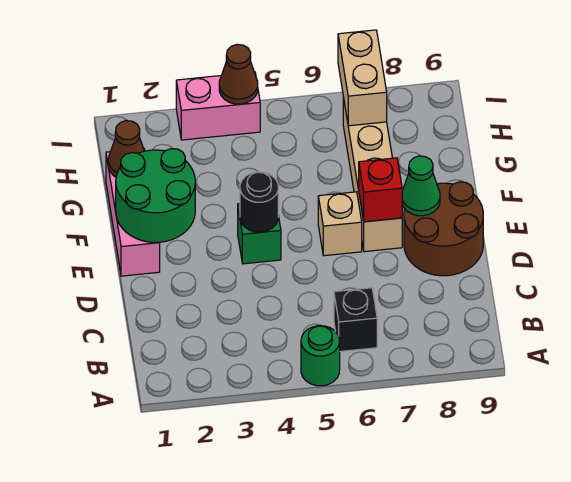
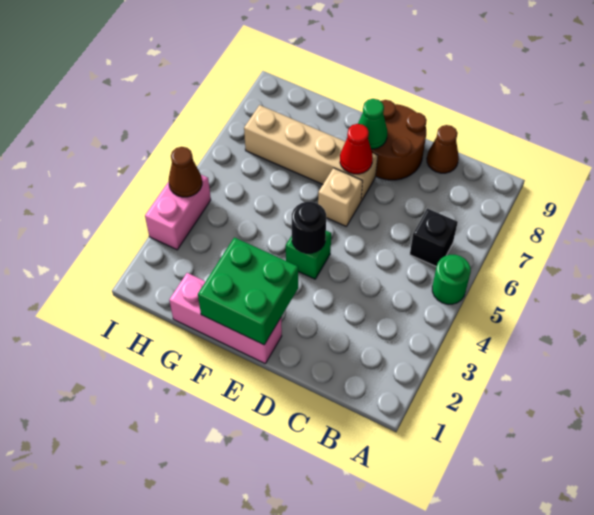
green 2x2 round brick [116,149,195,243] -> green 2x2 brick [198,237,298,345]
red 1x1 brick [359,158,402,222] -> red 1x1 cone [340,124,373,174]
brown 1x1 cone [108,121,144,177] -> brown 1x1 cone moved to [427,125,459,173]
tan 1x2 brick [338,30,387,126] -> none

